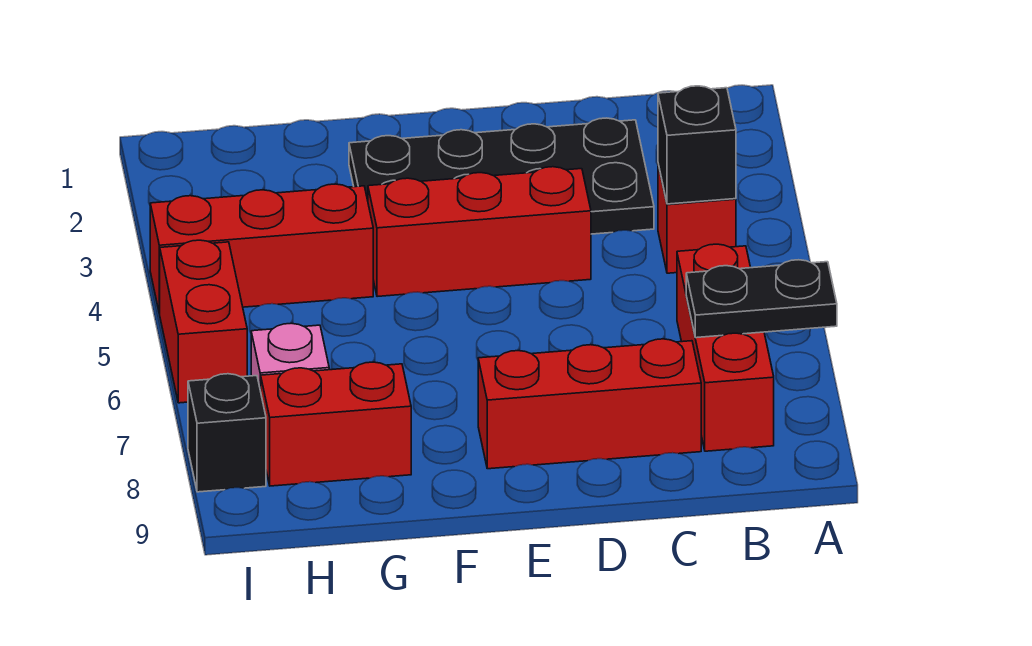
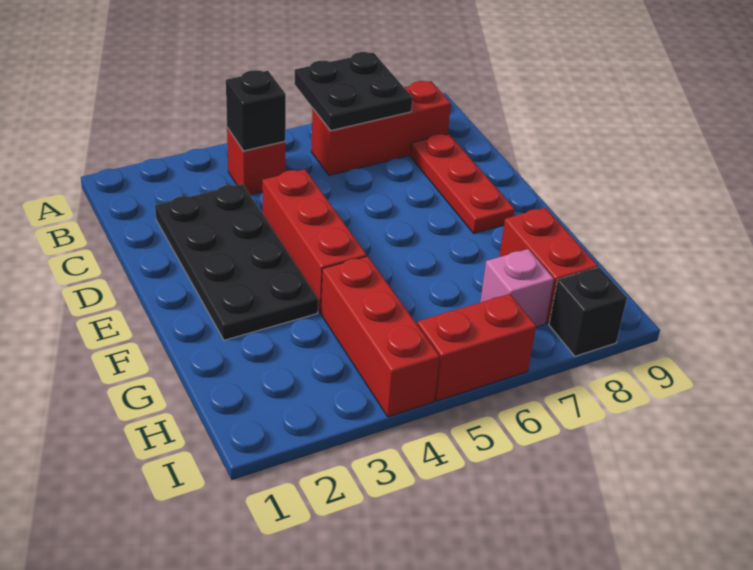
black 1x2 plate [686,260,837,338] -> black 2x2 plate [295,52,412,131]
red 1x3 brick [478,339,701,469] -> red 1x3 plate [410,134,514,233]

